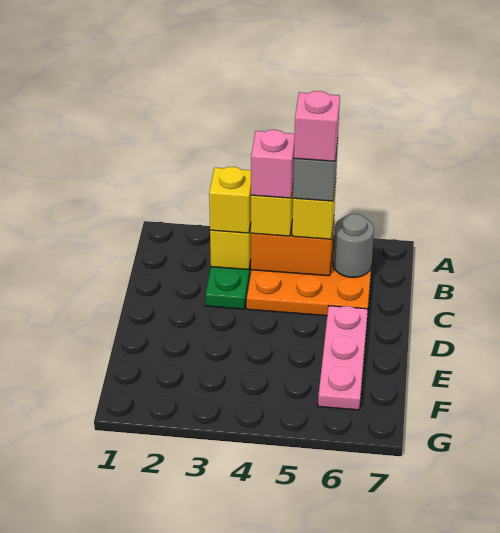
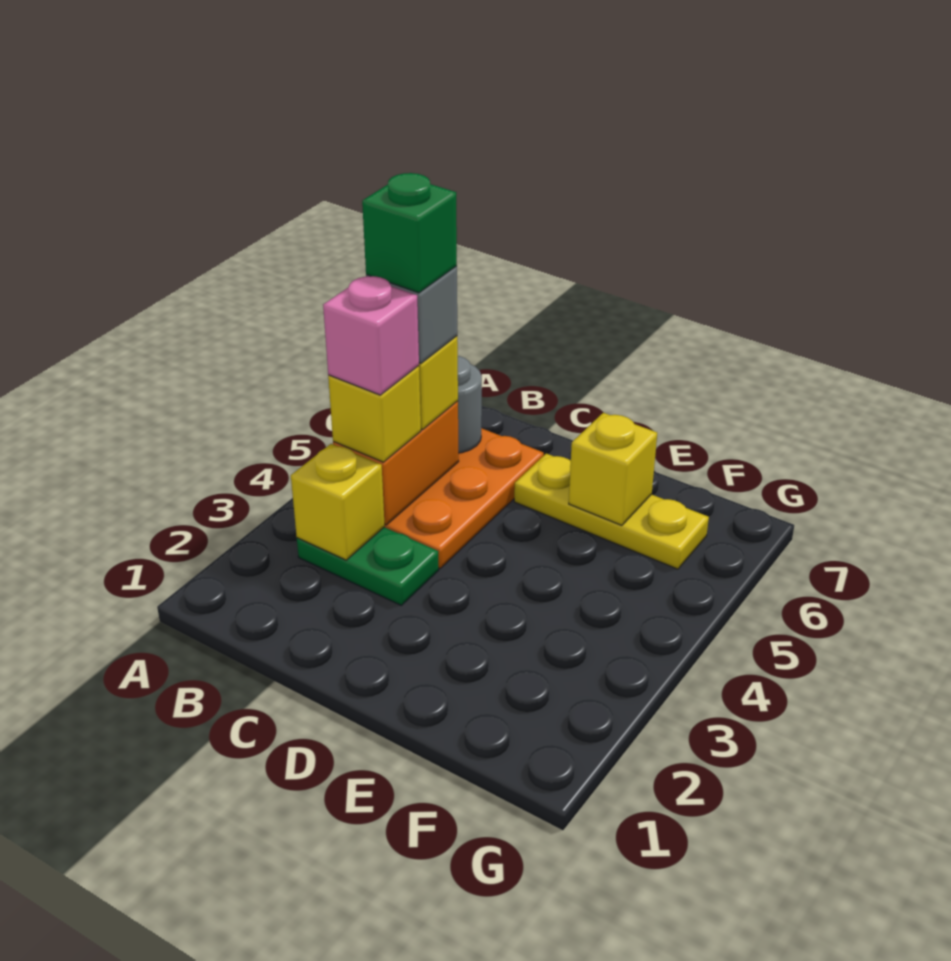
yellow 1x1 brick [209,167,251,233] -> yellow 1x1 brick moved to [569,413,657,525]
pink 1x1 brick [294,91,340,161] -> green 1x1 brick [362,173,457,293]
pink 1x3 plate [318,306,368,410] -> yellow 1x3 plate [514,454,709,569]

